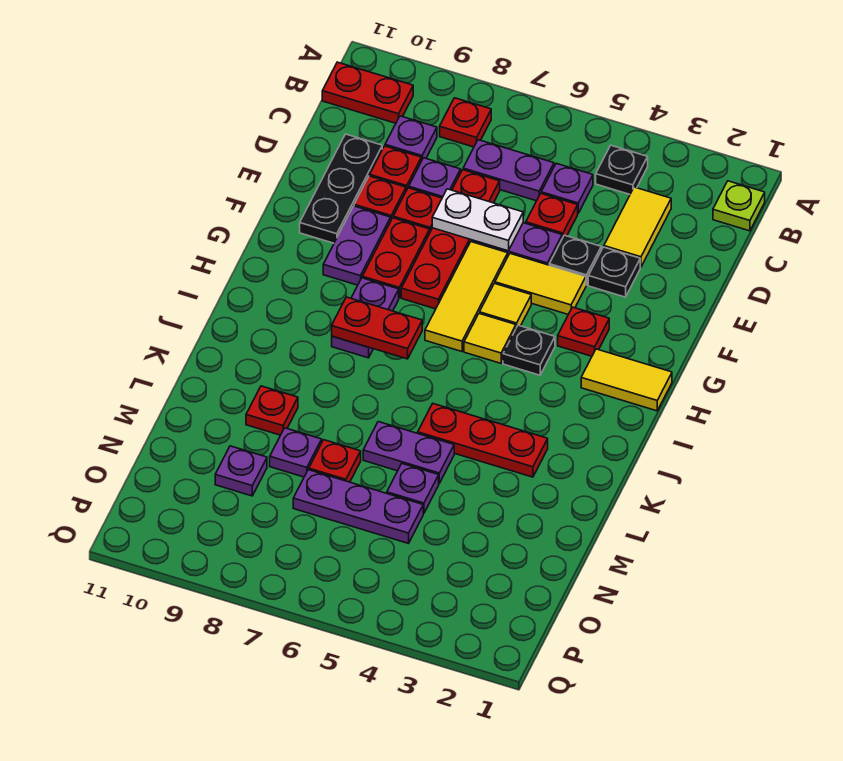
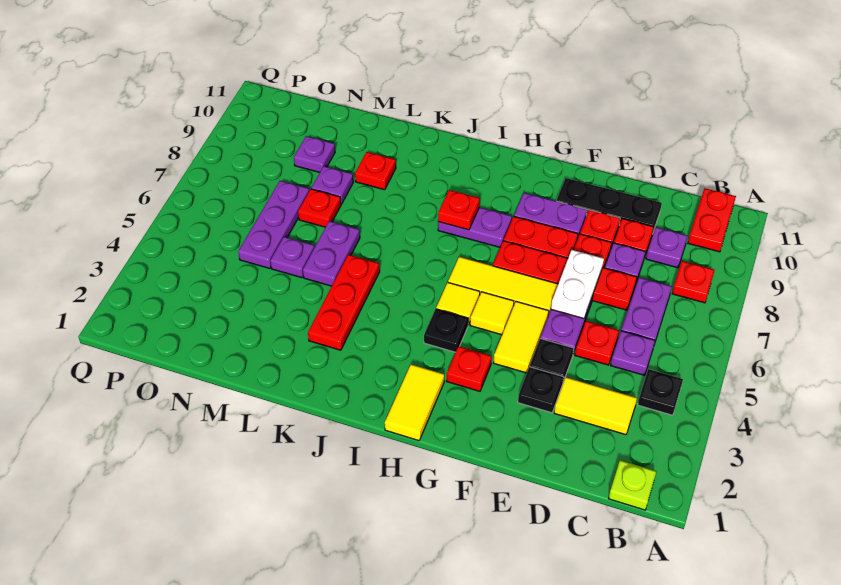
red 1x2 plate [332,297,422,359] -> red 1x1 plate [438,190,480,230]

